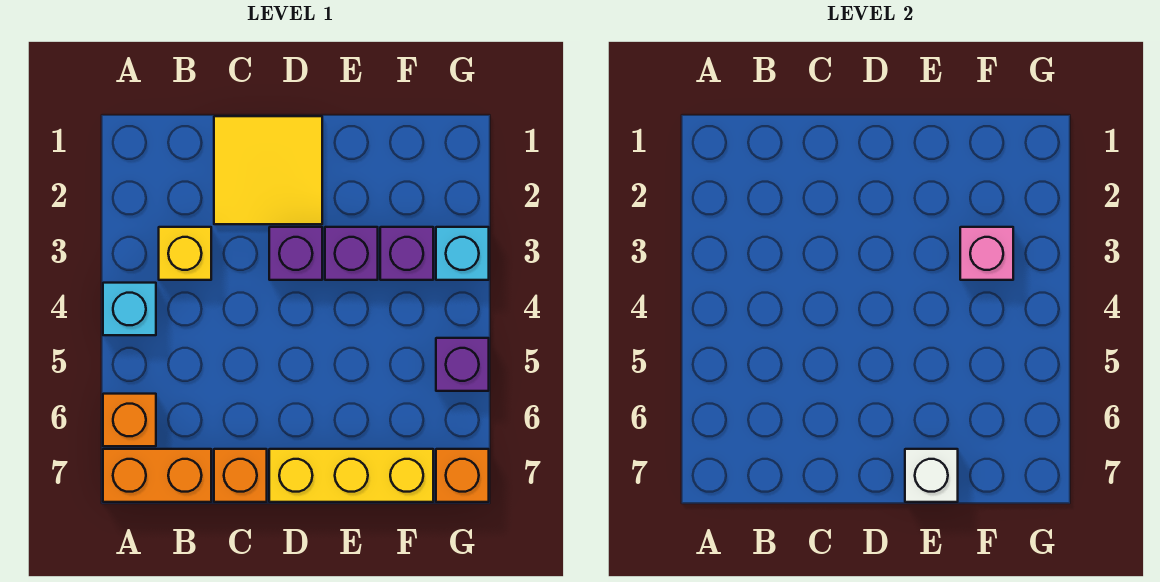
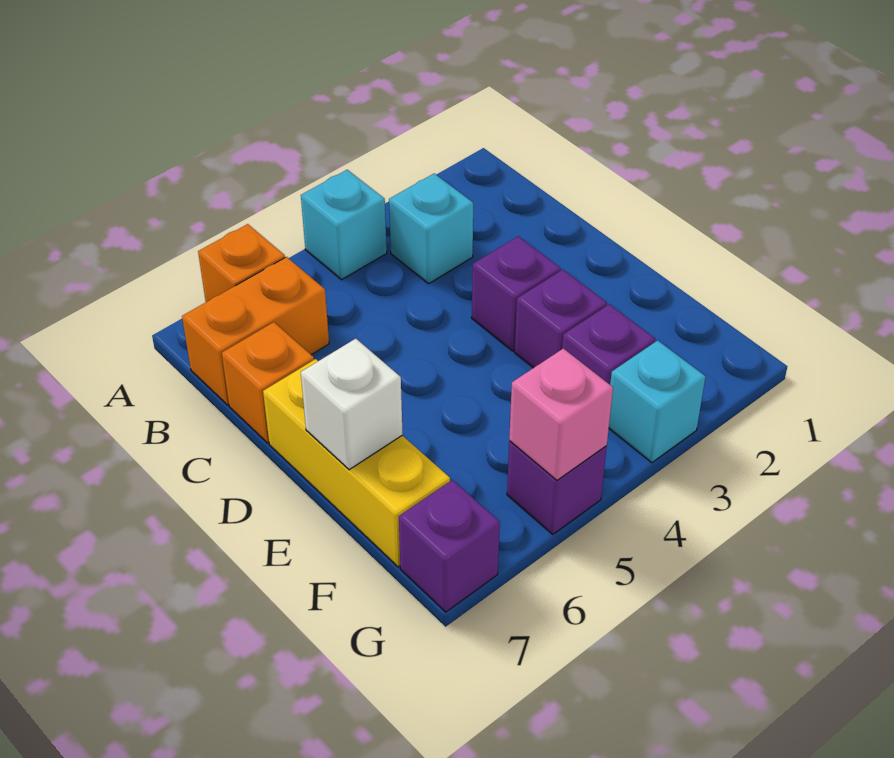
orange 1x2 brick [103,449,211,502] -> orange 1x2 brick turned to [182,257,329,405]
yellow 1x1 brick [159,227,211,280] -> cyan 1x1 brick [389,174,473,284]
yellow 2x2 tile [214,116,322,224] -> none
pink 1x1 brick [960,227,1013,280] -> pink 1x1 brick moved to [509,348,613,480]
orange 1x1 brick [436,449,489,502] -> purple 1x1 brick [399,480,500,612]

